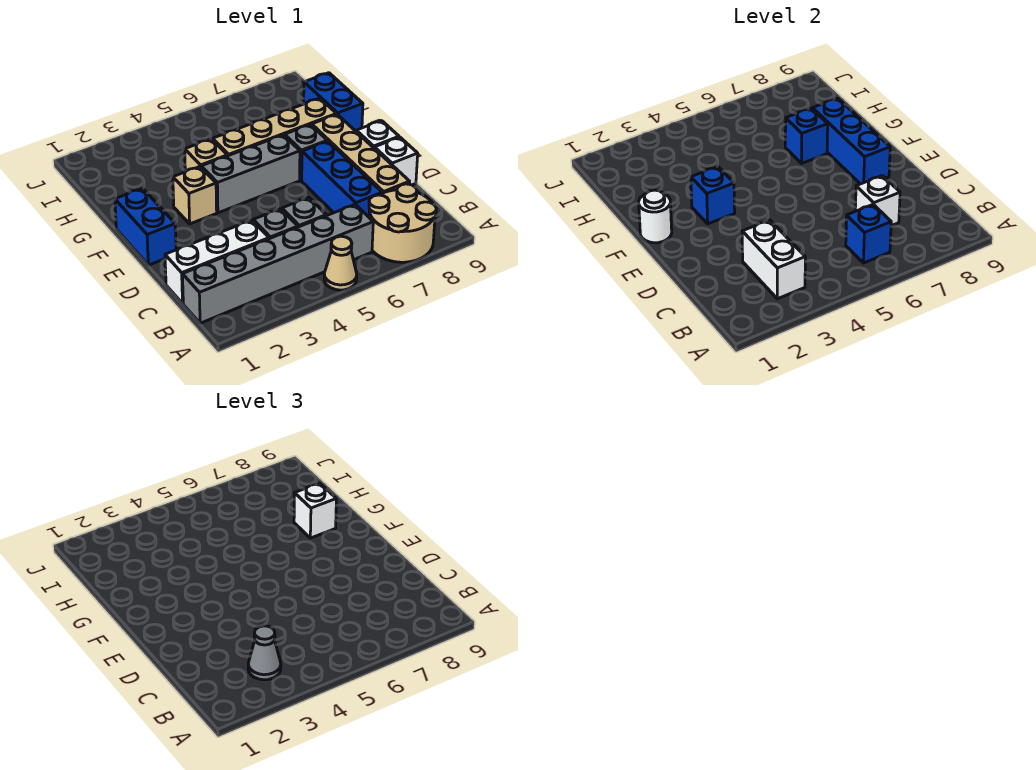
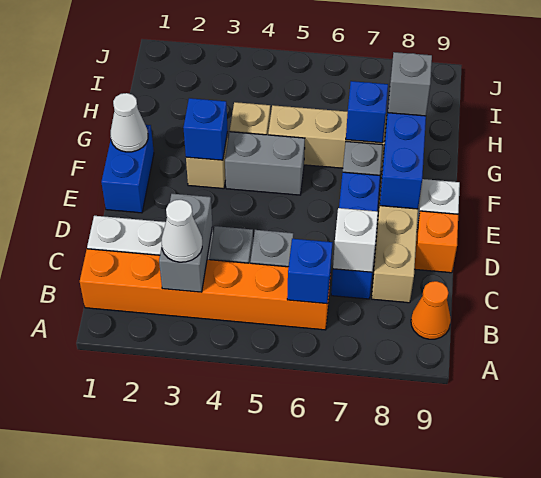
tan 1x1 cone [324,236,357,290] -> none
tan 2x2 round brick [369,184,436,262] -> none
grey 1x6 brick [182,204,373,323] -> orange 1x6 brick [80,249,331,330]
white 1x2 brick [742,220,805,299] -> grey 1x2 brick [159,194,212,292]
grey 1x1 cone [248,626,281,680] -> white 1x1 cone [162,200,202,262]
none -> orange 1x1 cone [411,281,451,339]
white 1x1 brick [374,137,418,185] -> orange 1x1 brick [415,211,458,273]
white 1x1 round brick [639,190,672,243] -> white 1x1 cone [111,93,148,152]
grey 1x3 brick [201,135,300,213] -> grey 1x2 brick [225,132,305,195]
white 1x1 brick [294,483,336,538] -> grey 1x1 brick [388,52,432,116]
blue 1x2 brick [304,73,363,131] -> none

